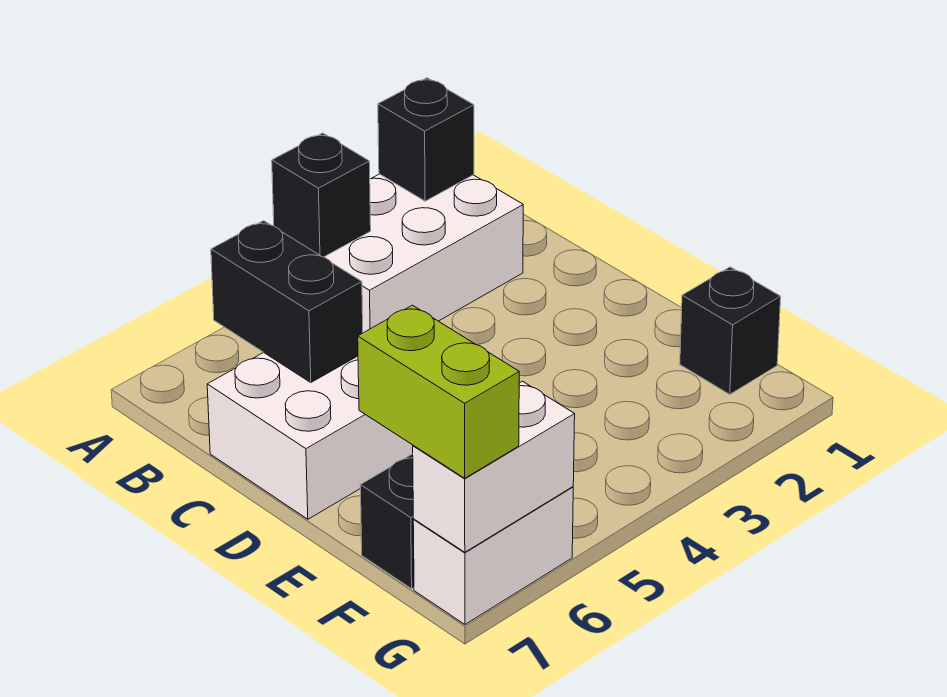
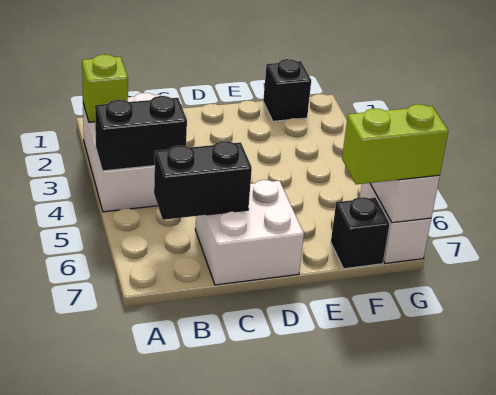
black 1x1 brick [378,78,474,201] -> lime 1x1 brick [82,54,128,122]
black 1x1 brick [272,133,371,257] -> black 1x2 brick [95,96,187,171]

